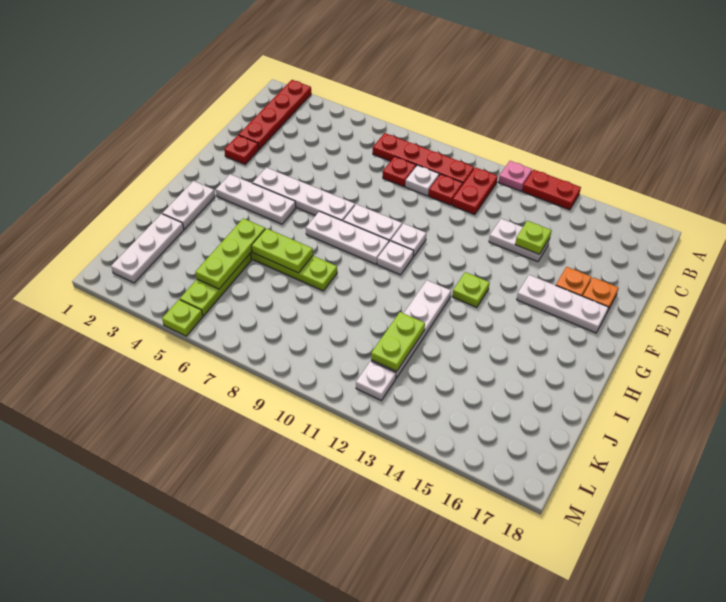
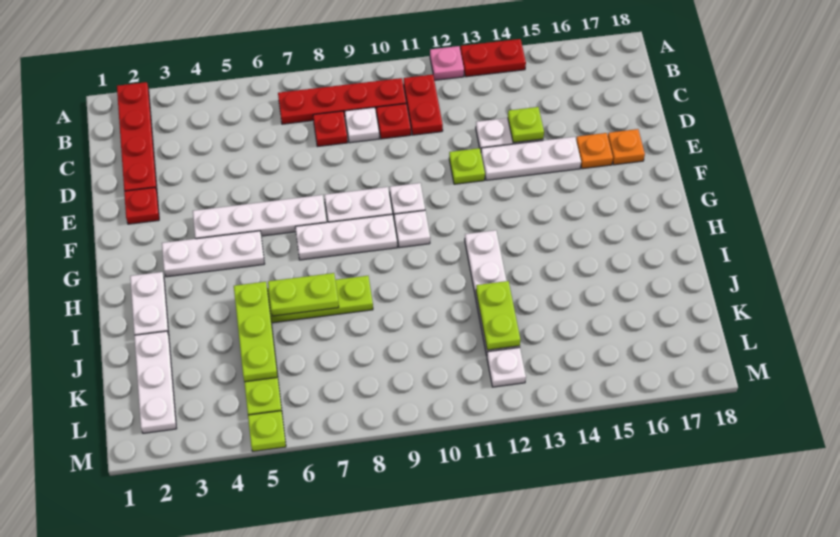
white 1x3 plate [517,275,608,333] -> white 1x3 plate moved to [481,137,581,180]
lime 1x1 plate [452,272,490,307] -> lime 1x1 plate moved to [449,148,485,184]

